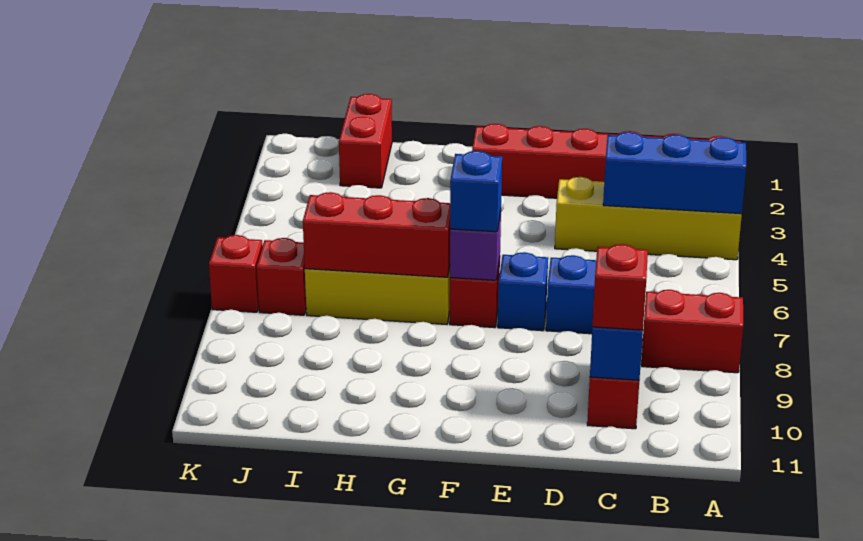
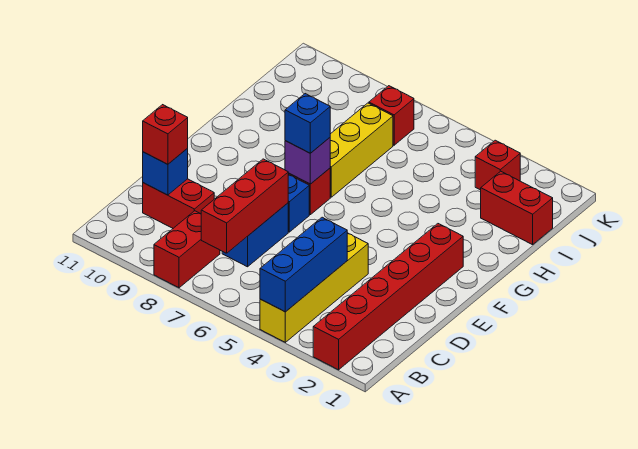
red 1x3 brick [303,192,450,277] -> red 1x3 brick moved to [201,159,288,253]
red 1x1 brick [209,235,262,312] -> red 1x1 brick moved to [475,140,520,190]

